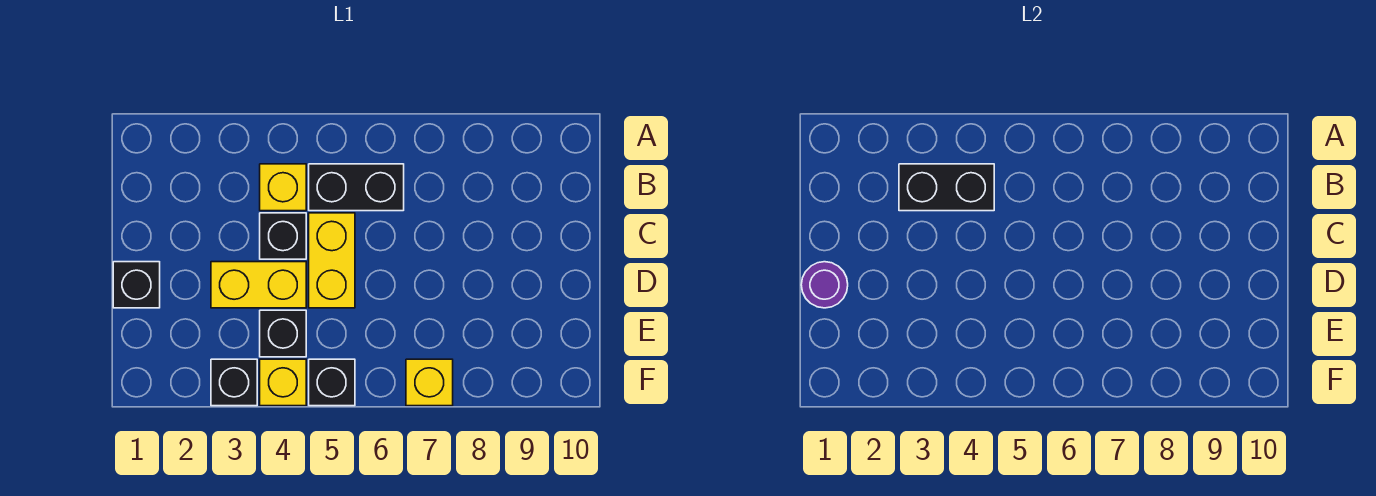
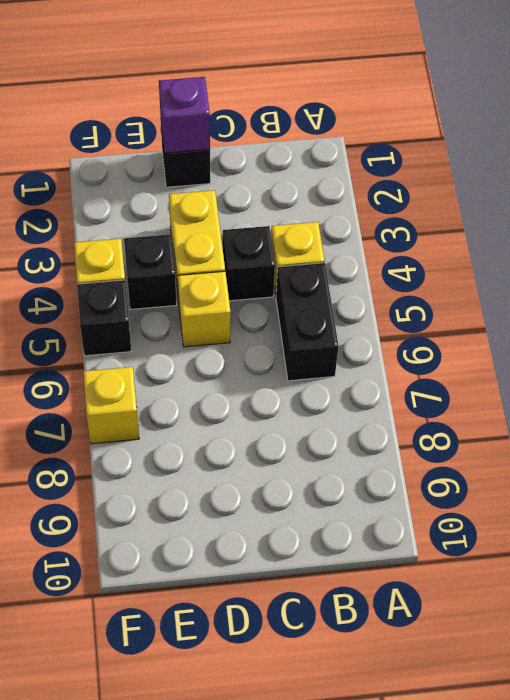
black 1x2 brick [899,164,994,211] -> none
yellow 1x2 brick [309,213,355,308] -> yellow 1x1 brick [178,271,231,347]
purple 1x1 round brick [801,262,848,308] -> purple 1x1 brick [159,77,210,153]
black 1x1 brick [211,359,257,406] -> none

